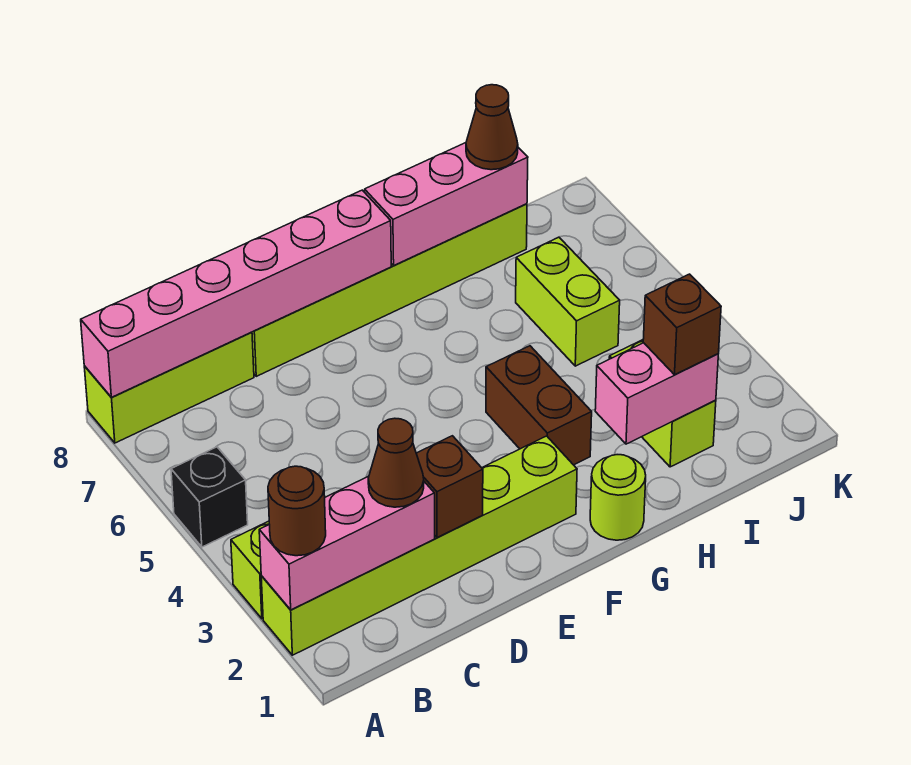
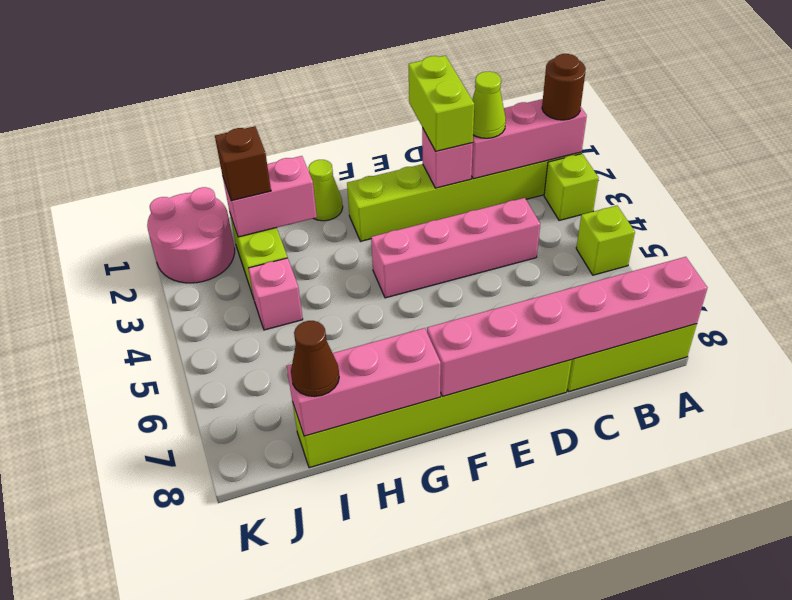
black 1x1 brick [171,447,248,547] -> lime 1x1 brick [576,206,635,275]
brown 1x1 cone [368,418,424,507] -> lime 1x1 cone [472,71,506,138]
none -> pink 1x4 brick [371,198,540,298]
brown 1x1 brick [416,436,483,538] -> pink 1x1 brick [422,128,473,188]
lime 1x1 round brick [590,455,646,540] -> lime 1x1 cone [308,160,343,221]
brown 1x2 brick [486,346,592,465] -> none
none -> pink 1x1 brick [248,258,303,330]
lime 1x2 brick [516,237,620,366] -> lime 1x2 brick moved to [409,56,474,151]
none -> pink 2x2 round brick [147,187,235,283]

